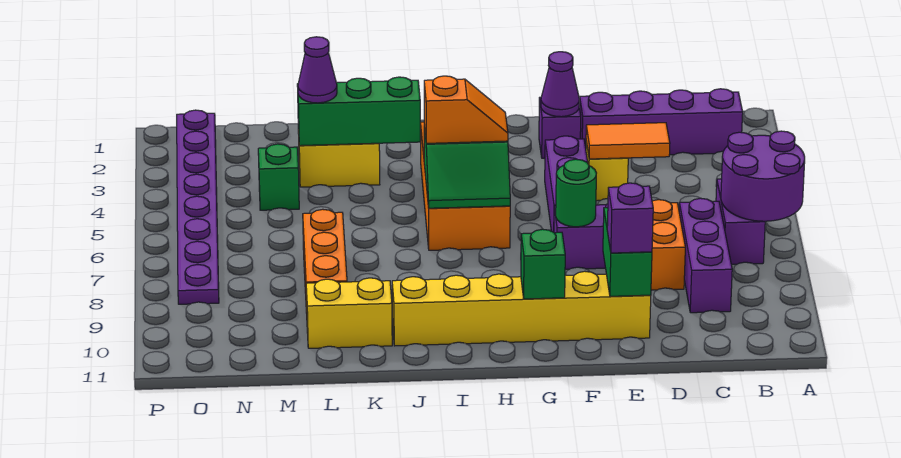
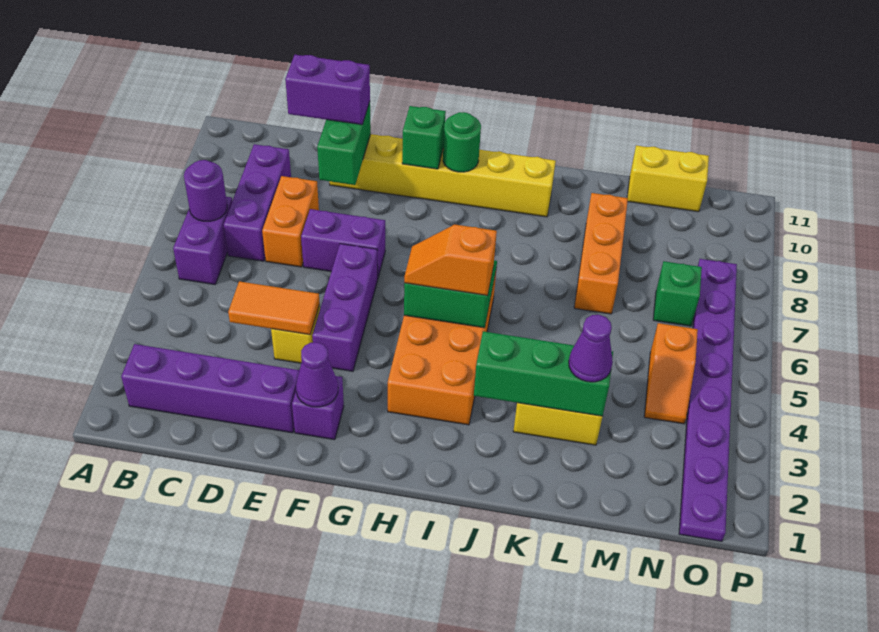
purple 2x2 round brick [721,131,805,221] -> purple 1x1 round brick [184,160,227,221]
purple 1x1 brick [607,183,653,253] -> purple 1x2 brick [285,55,370,125]
green 1x1 round brick [556,159,596,227] -> green 1x1 round brick moved to [443,112,481,172]
yellow 1x2 brick [306,278,392,348] -> yellow 1x2 brick moved to [627,145,709,212]
green 1x1 brick [258,144,299,210] -> green 1x1 brick moved to [653,261,702,326]
none -> orange 1x2 slope [644,323,698,424]

